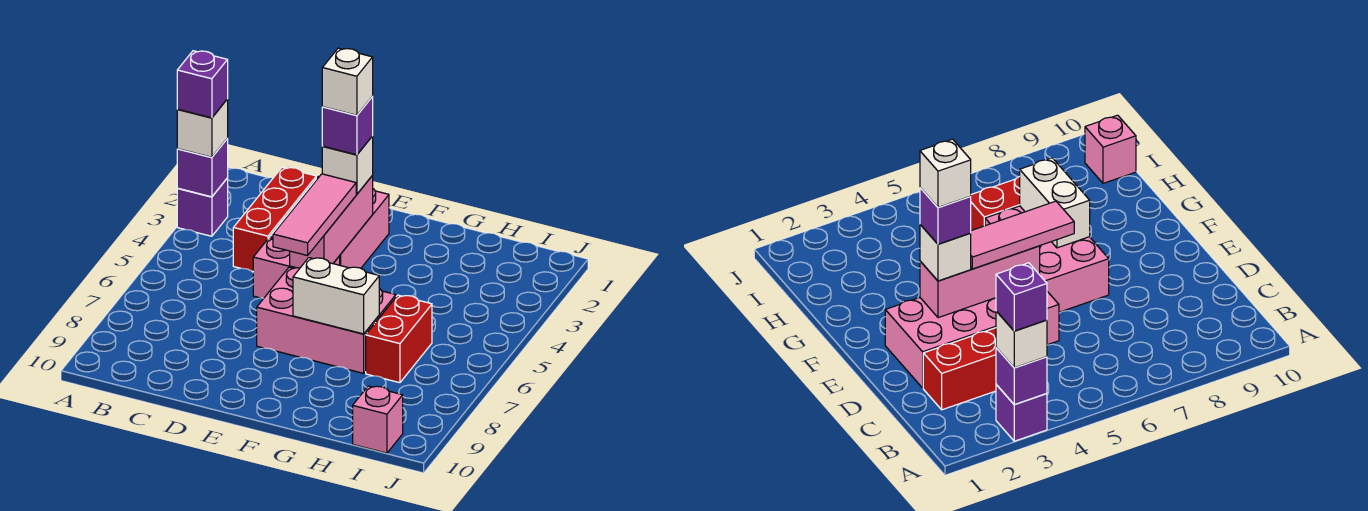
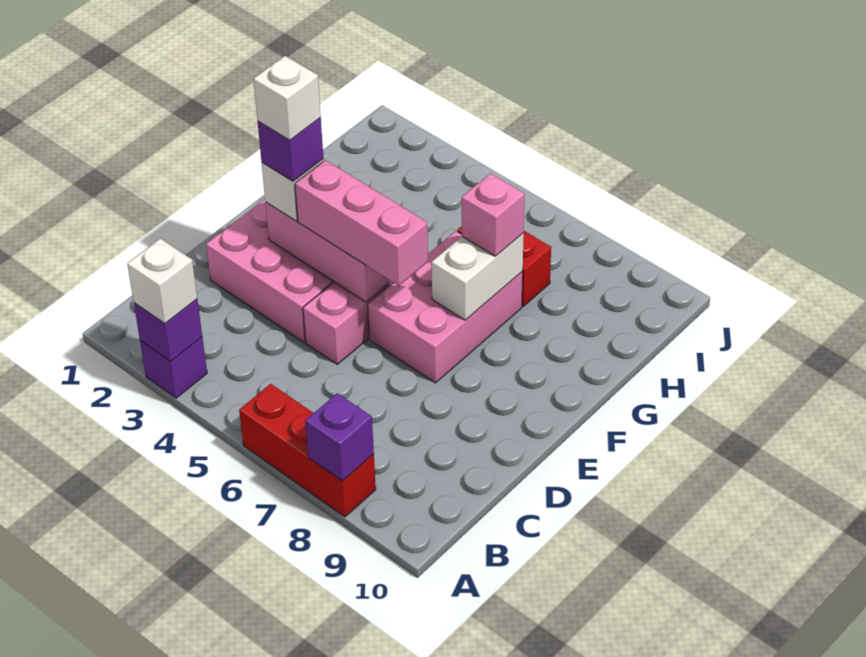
purple 1x1 brick [177,51,228,118] -> purple 1x1 brick moved to [305,393,374,481]
red 1x3 brick [233,167,316,271] -> red 1x3 brick moved to [239,384,376,517]
pink 1x3 tile [273,174,356,256] -> pink 1x3 brick [295,160,428,286]
pink 1x1 brick [353,386,403,453] -> pink 1x1 brick moved to [462,174,524,256]

